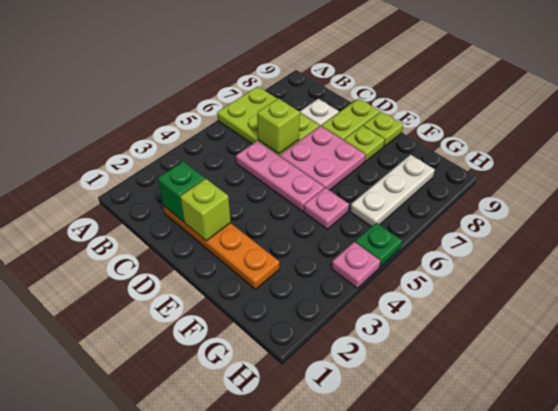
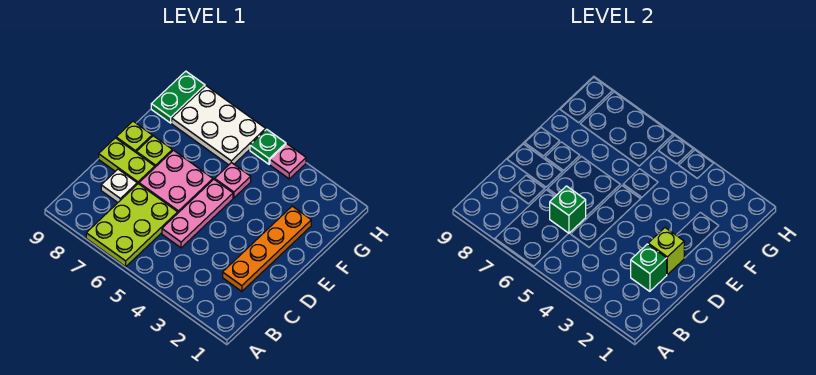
lime 1x1 brick [257,98,300,154] -> green 1x1 brick [550,186,586,233]
white 1x3 plate [350,155,435,227] -> white 2x3 plate [172,86,266,165]
none -> green 1x2 plate [151,71,205,123]

